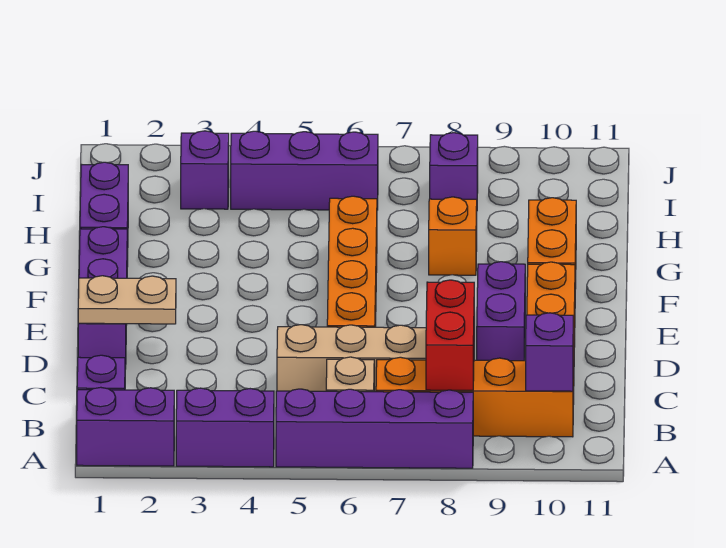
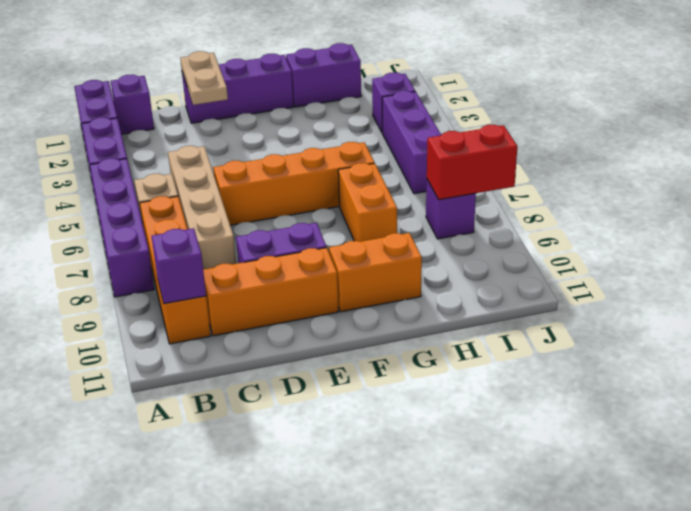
red 1x2 brick [426,280,474,390] -> red 1x2 brick moved to [427,125,517,200]
orange 1x1 brick [429,197,477,275] -> orange 1x2 brick [338,163,397,242]

